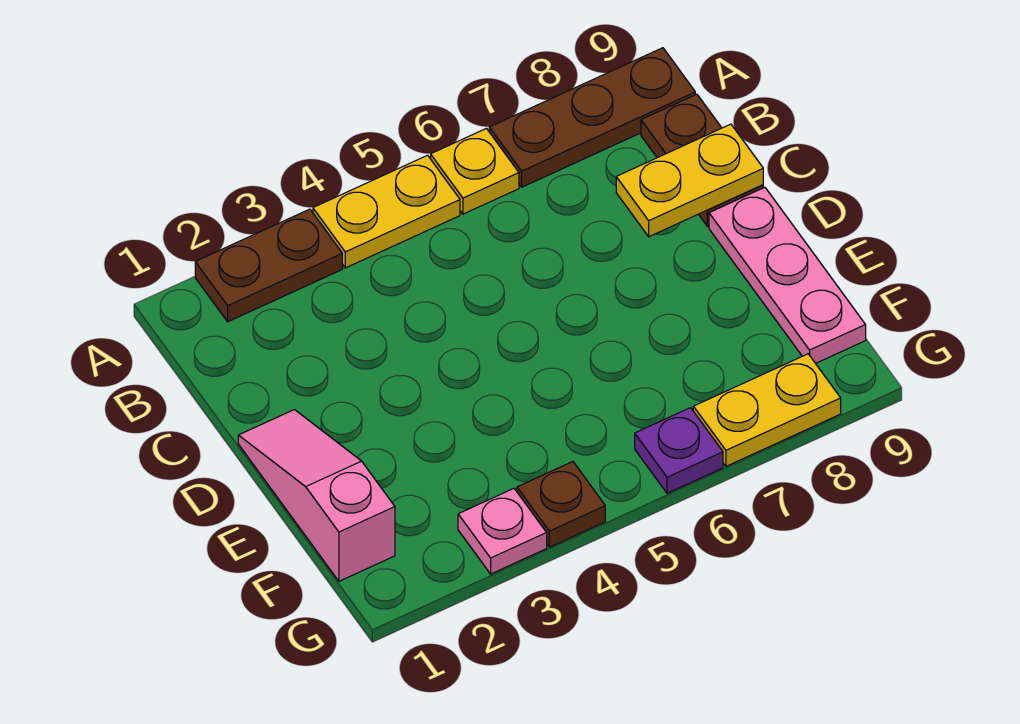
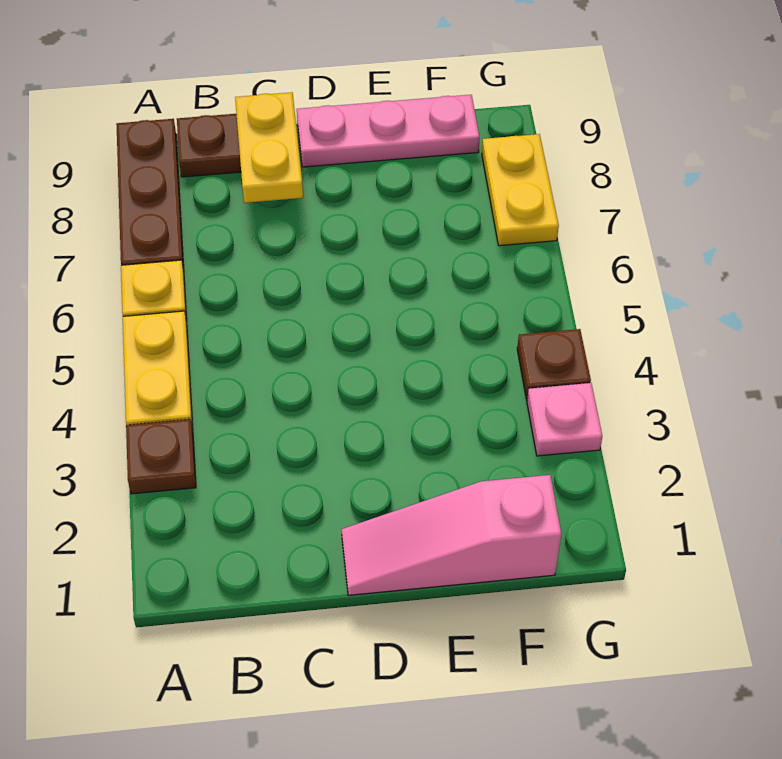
brown 1x2 plate [195,209,342,322] -> brown 1x1 plate [126,419,196,494]
purple 1x1 plate [635,408,723,493] -> none

